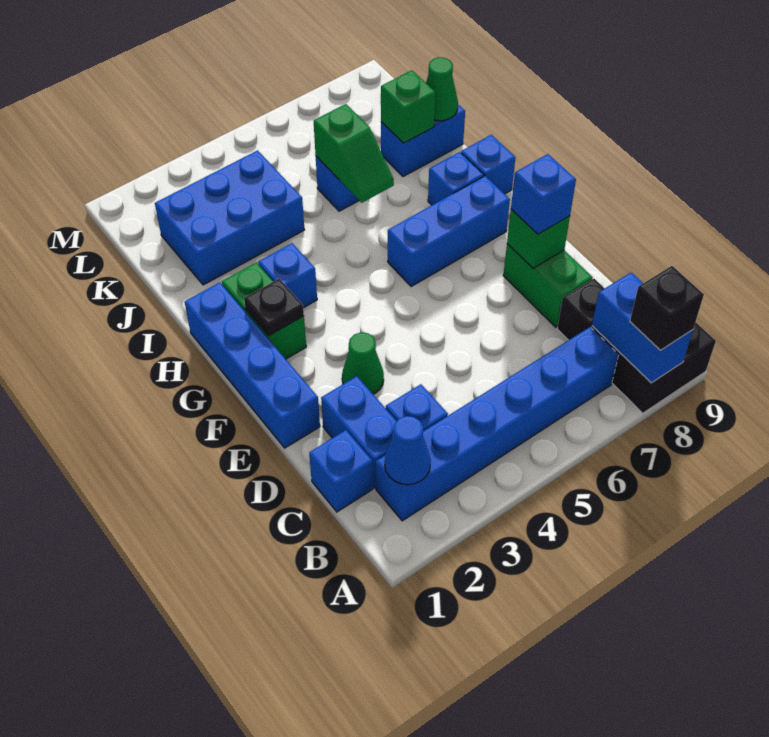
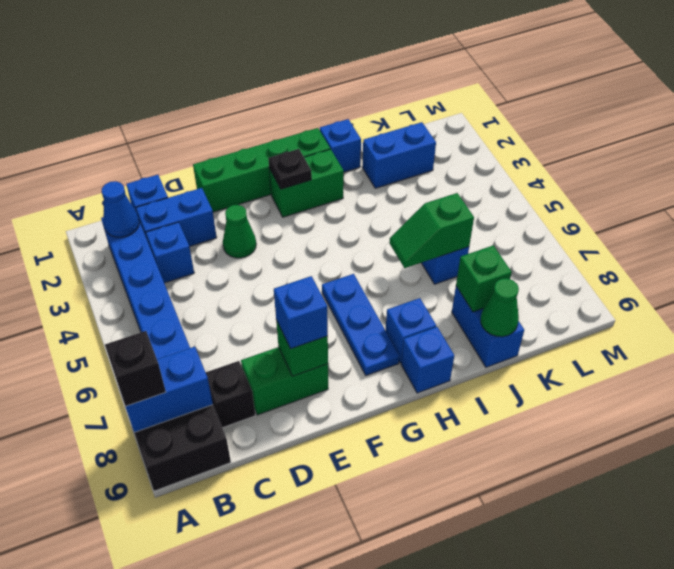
blue 1x4 brick [185,283,320,448] -> green 1x4 brick [193,128,330,212]
blue 1x3 brick [388,176,510,287] -> blue 1x3 plate [322,274,399,375]
blue 1x1 brick [258,243,317,308] -> blue 1x1 brick moved to [320,119,361,172]
blue 2x3 brick [155,150,304,285] -> blue 1x2 brick [362,122,436,188]

